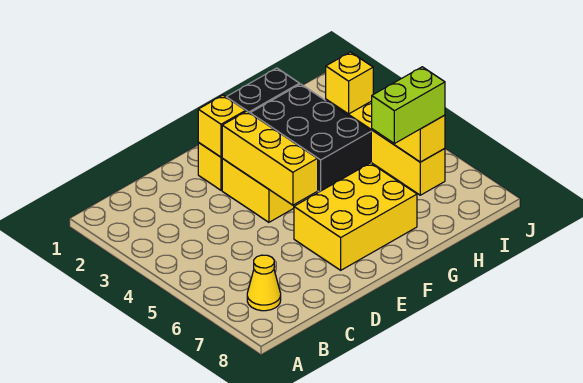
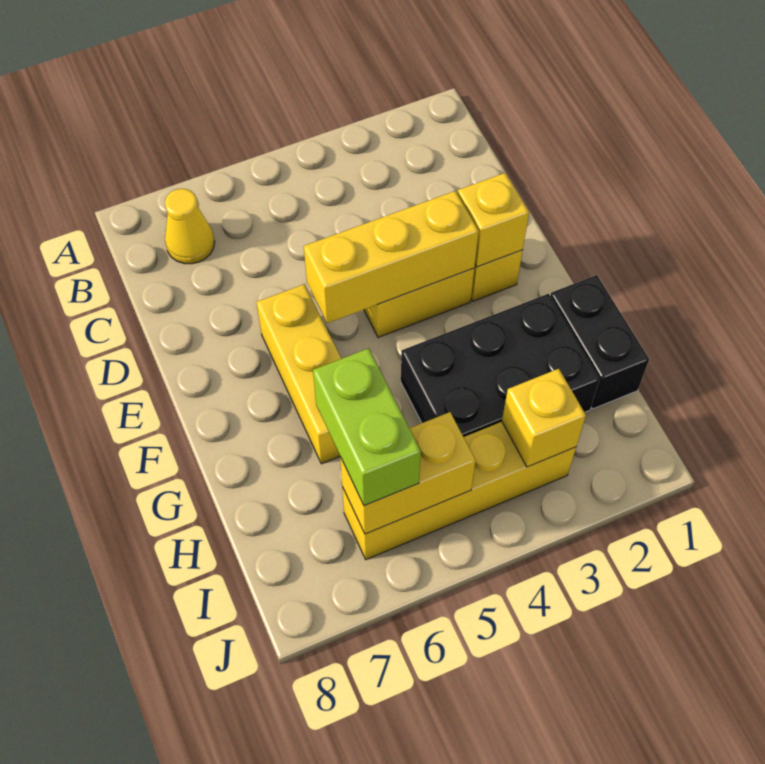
yellow 2x3 brick [294,163,417,270] -> yellow 1x3 brick [256,284,341,464]

